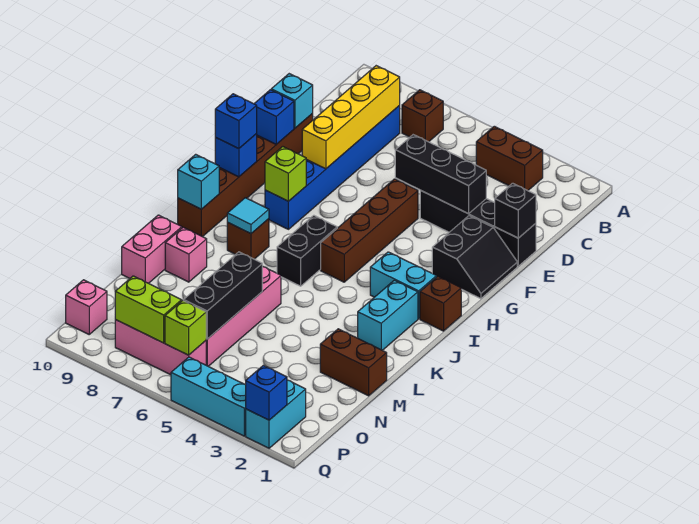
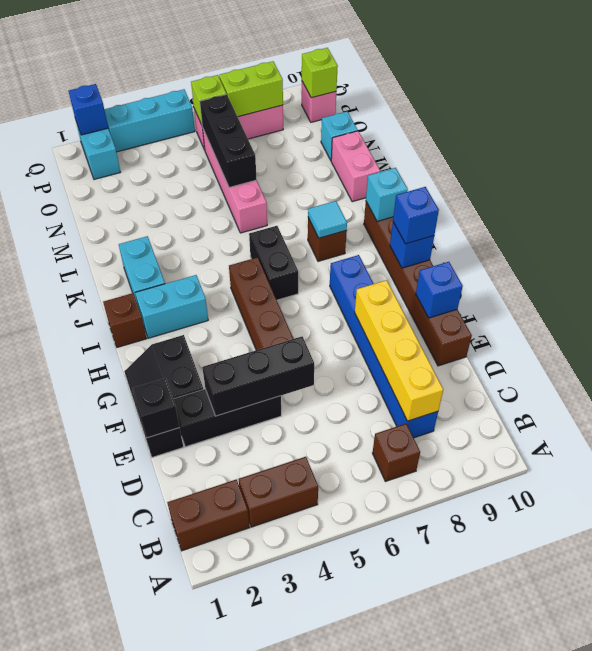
cyan 1x1 brick [271,74,313,128] -> cyan 1x1 brick moved to [321,112,358,160]
lime 1x1 brick [265,147,306,201] -> lime 1x1 brick moved to [302,48,338,98]
pink 1x1 brick [165,227,207,282] -> none
brown 1x2 brick [320,329,387,396] -> brown 1x2 brick moved to [167,479,250,551]

